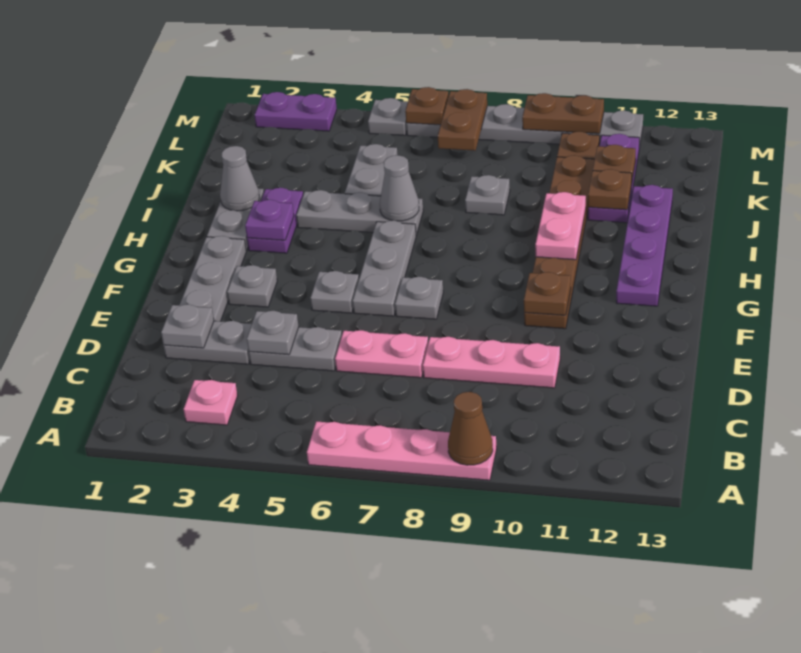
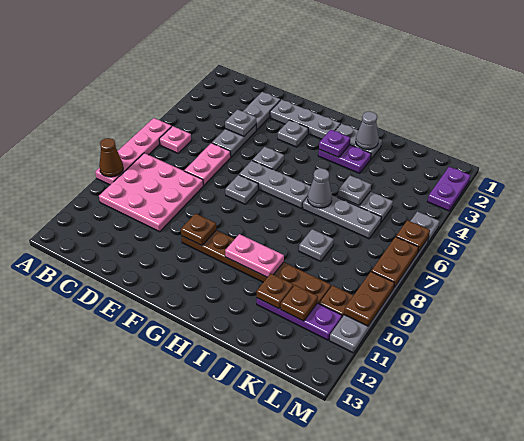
pink 1x1 plate [183,380,238,425] -> pink 1x1 plate moved to [159,126,191,153]
grey 1x1 plate [161,304,214,348] -> grey 1x1 plate moved to [338,175,371,206]
pink 1x3 plate [423,337,560,388] -> pink 3x3 plate [99,153,203,232]
purple 1x4 plate [616,185,673,306] -> none
grey 1x3 plate [296,190,423,235] -> grey 1x3 plate turned to [303,195,381,239]
brown 1x2 plate [438,89,487,151] -> brown 1x2 plate turned to [371,237,418,287]

